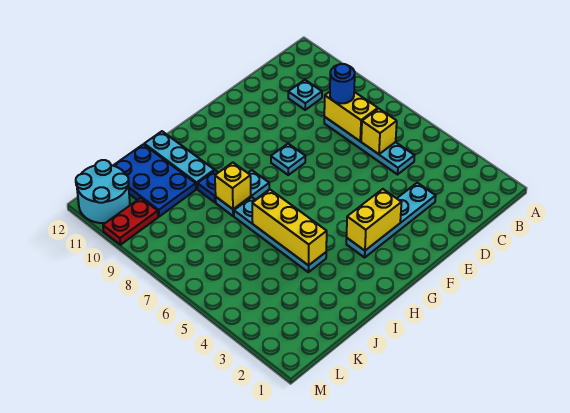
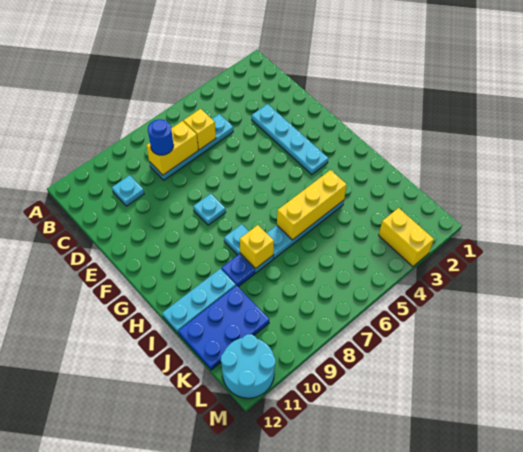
yellow 1x2 brick [347,189,401,251] -> yellow 1x2 brick moved to [379,208,434,266]
red 1x2 plate [103,198,158,245] -> none

